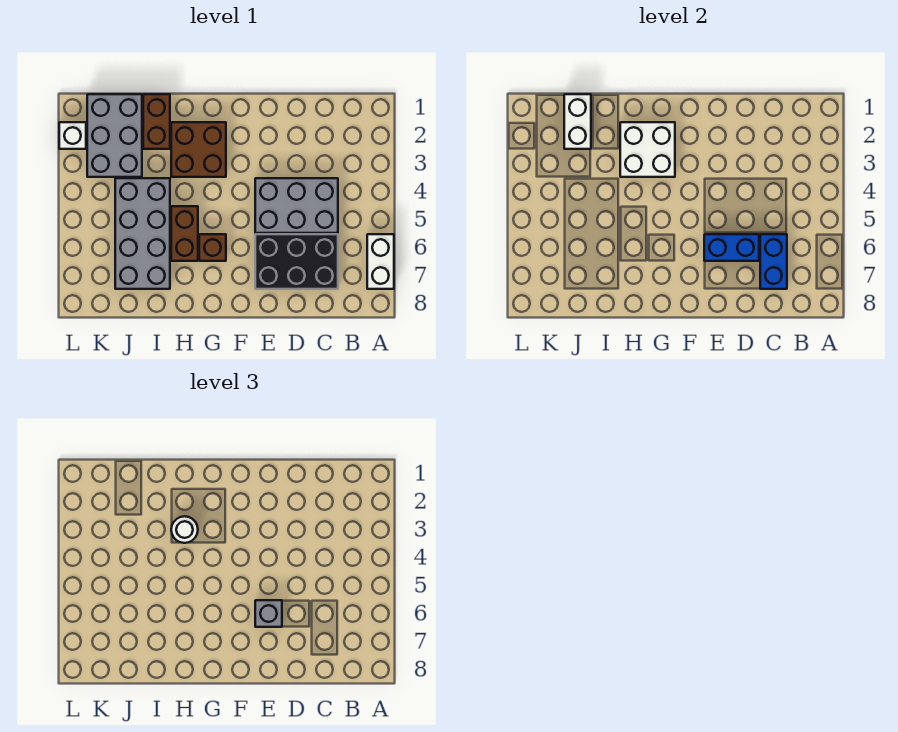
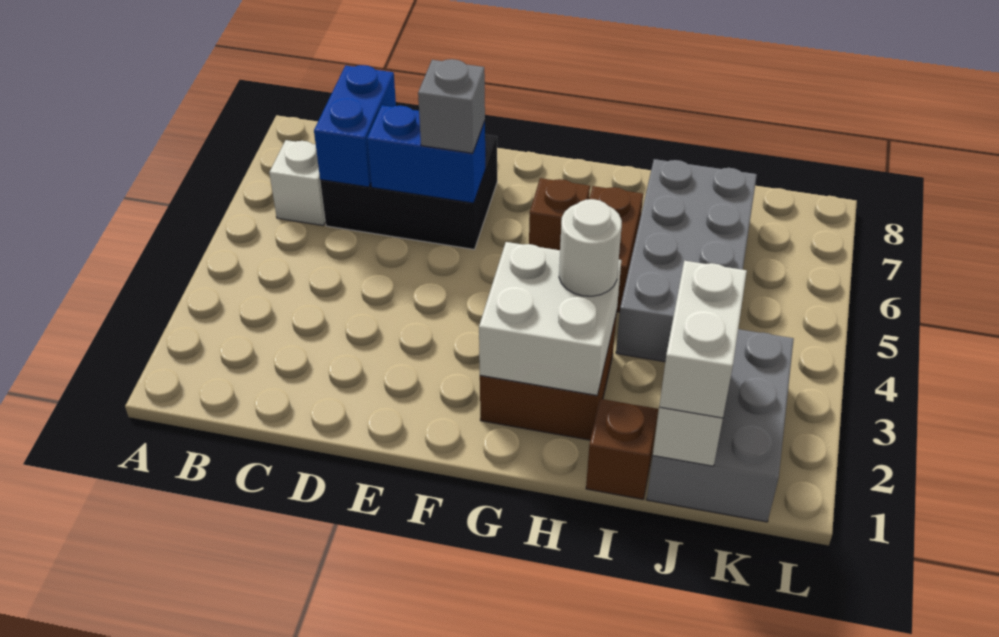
white 1x2 brick [367,234,394,289] -> white 1x2 brick moved to [659,261,747,418]
grey 2x3 brick [255,178,338,233] -> none
brown 1x2 brick [143,94,170,149] -> brown 1x1 brick [586,399,658,499]
white 1x1 brick [59,122,86,149] -> white 1x1 brick moved to [269,140,325,226]

